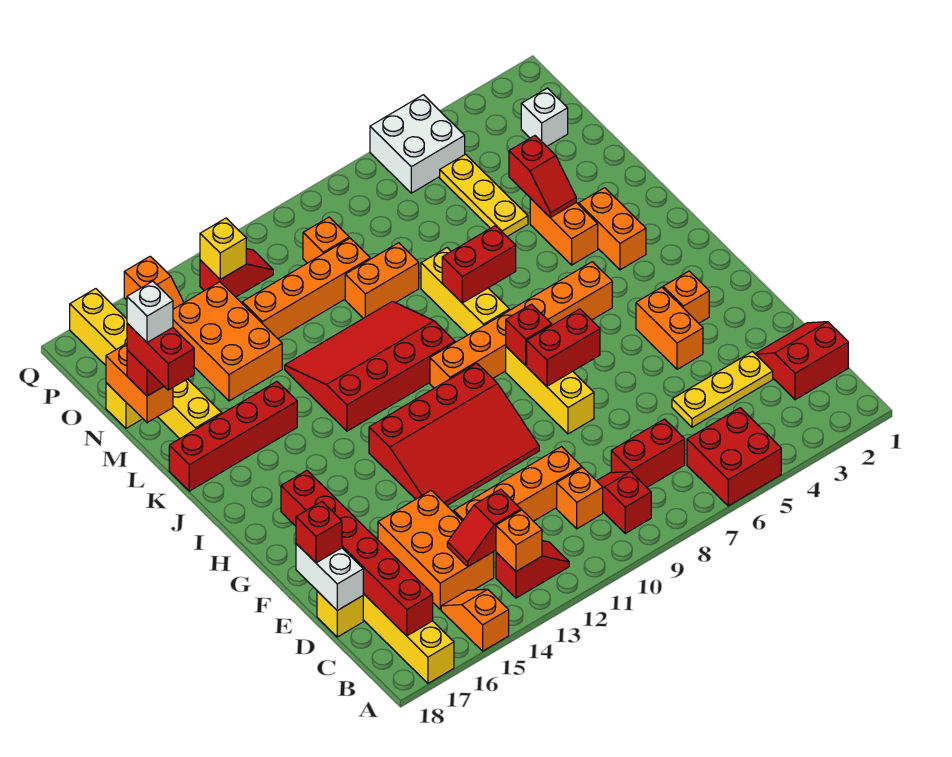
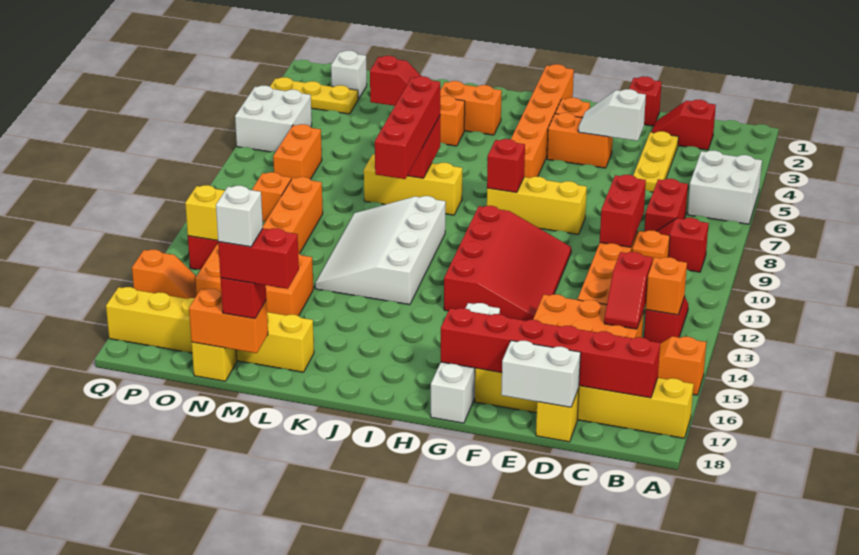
red 2x2 brick [687,408,781,506] -> white 2x2 brick [687,151,762,224]
red 2x2 slope [755,322,848,400] -> red 1x2 slope [652,100,716,150]
none -> white 1x2 slope [578,89,646,141]
red 1x1 brick [296,502,342,563] -> red 1x1 brick moved to [629,76,662,126]
red 1x2 brick [527,309,600,386] -> red 1x2 brick moved to [600,175,646,247]
none -> white 1x4 brick [431,303,500,423]
orange 1x6 brick [430,262,612,388] -> orange 1x6 brick moved to [511,64,574,178]
red 3x4 slope [285,301,455,431] -> white 3x4 slope [315,196,446,305]
red 1x4 brick [169,382,297,491] -> red 1x4 brick moved to [375,76,440,179]
yellow 1x3 plate [440,154,528,236] -> yellow 1x3 plate moved to [270,77,358,114]
orange 1x2 brick [345,243,419,318] -> orange 1x2 brick moved to [273,124,322,179]

